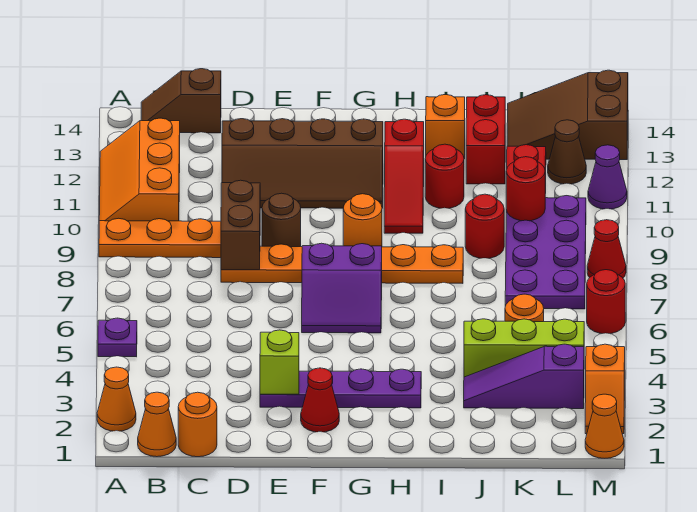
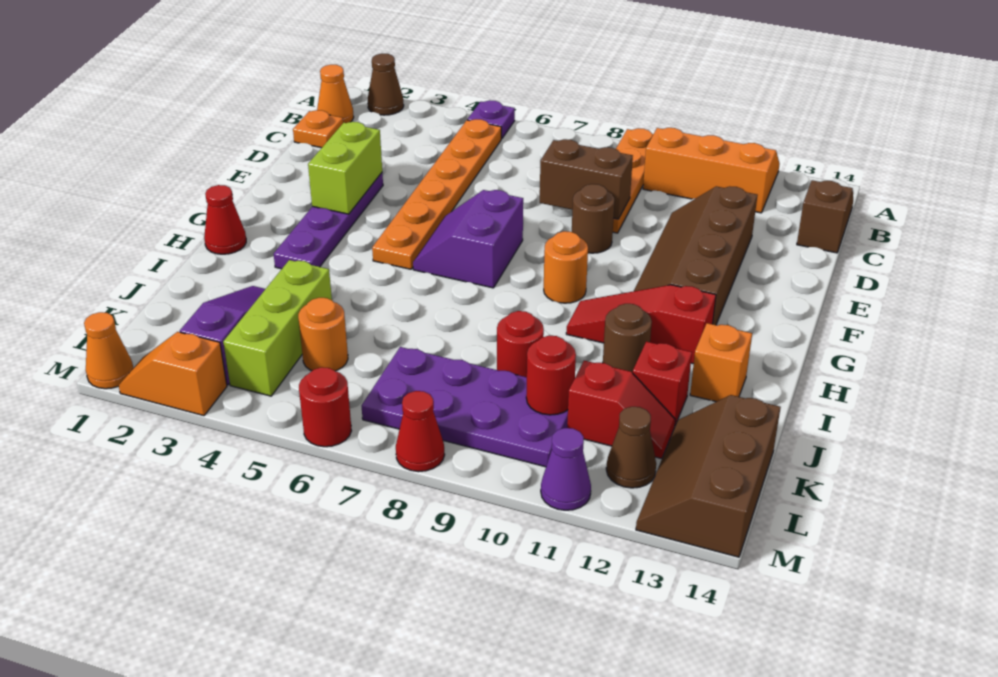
orange 1x1 cone [97,367,136,431] -> brown 1x1 cone [368,54,404,115]
orange 1x1 round brick [178,392,217,457] -> orange 1x1 plate [293,110,343,148]
orange 1x6 plate [221,244,463,283] -> orange 1x6 plate moved to [372,119,501,269]
lime 1x1 brick [260,330,299,394] -> lime 1x2 brick [308,122,382,214]
red 1x1 cone [301,368,339,432] -> red 1x1 cone moved to [204,185,246,254]
red 1x1 round brick [425,144,464,208] -> brown 1x1 round brick [603,304,652,373]
red 1x2 brick [466,95,505,184] -> red 1x1 brick [633,342,692,425]
brown 2x3 slope [507,70,628,160] -> brown 2x3 slope turned to [636,395,781,557]

